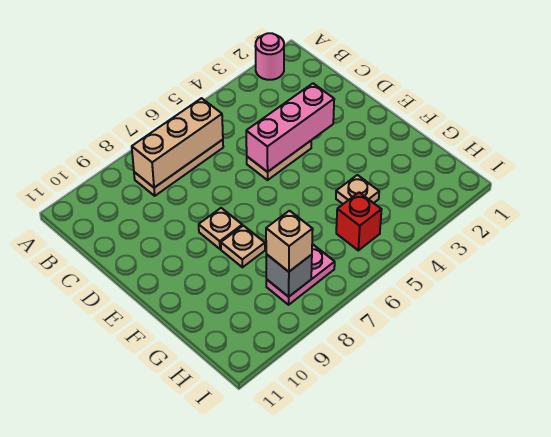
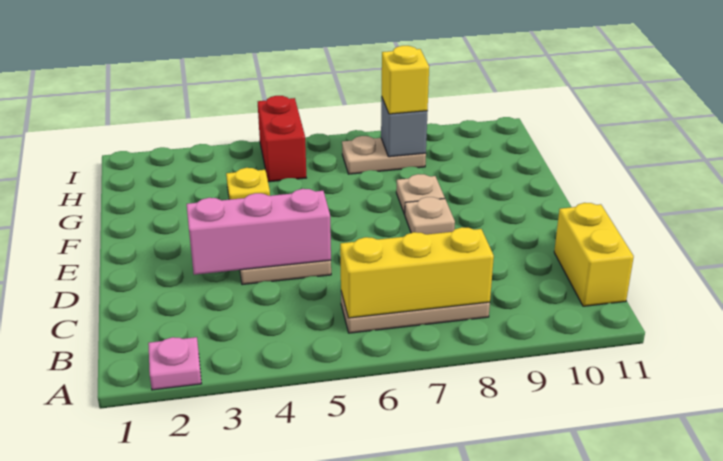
pink 1x1 round brick [255,33,284,80] -> pink 1x1 plate [148,337,202,390]
tan 1x3 brick [132,98,223,188] -> yellow 1x3 brick [340,227,494,318]
none -> yellow 1x2 brick [554,203,634,306]
tan 1x1 plate [336,175,379,204] -> yellow 1x1 plate [226,168,270,199]
red 1x1 brick [336,192,382,250] -> red 1x2 brick [258,96,306,182]
pink 1x2 plate [266,244,335,305] -> tan 1x2 plate [342,136,426,174]
tan 1x1 brick [266,211,313,272] -> yellow 1x1 brick [382,46,429,114]

